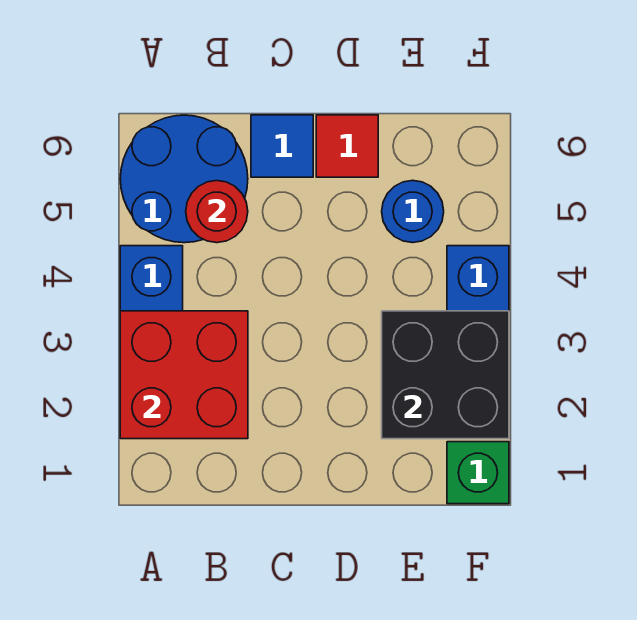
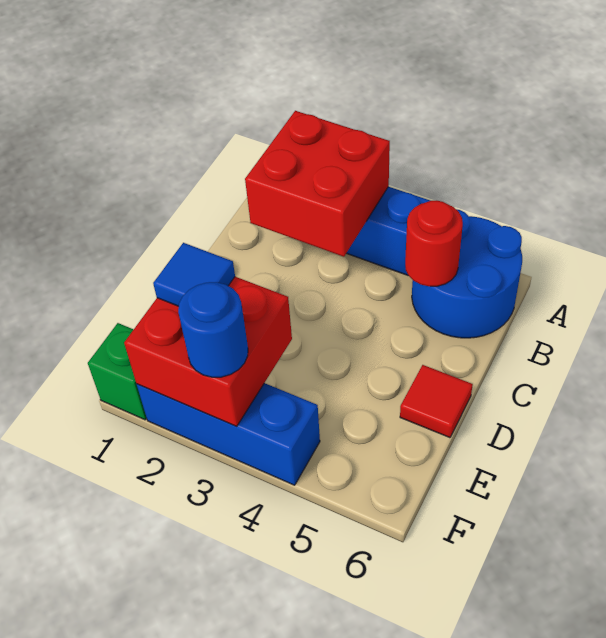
blue 1x1 tile [251,115,313,177] -> blue 1x1 tile moved to [153,243,235,306]
black 2x2 brick [382,311,509,439] -> red 2x2 brick [124,277,292,426]
blue 1x1 round brick [382,180,444,243] -> blue 1x1 round brick moved to [178,282,248,377]

